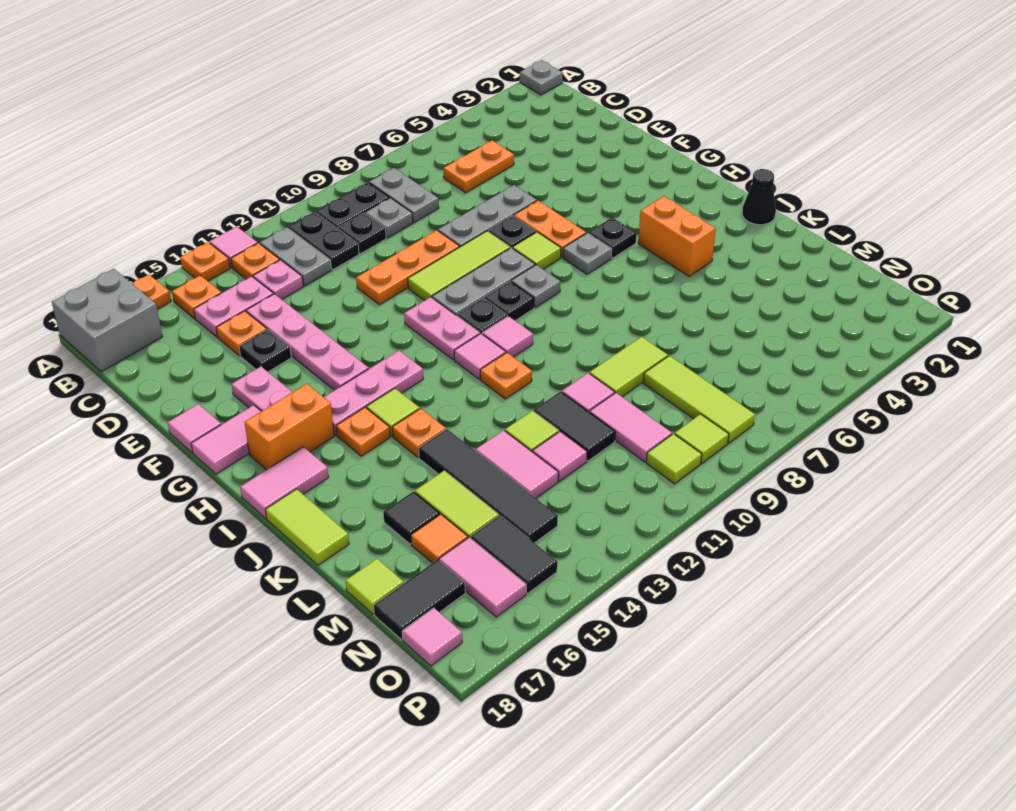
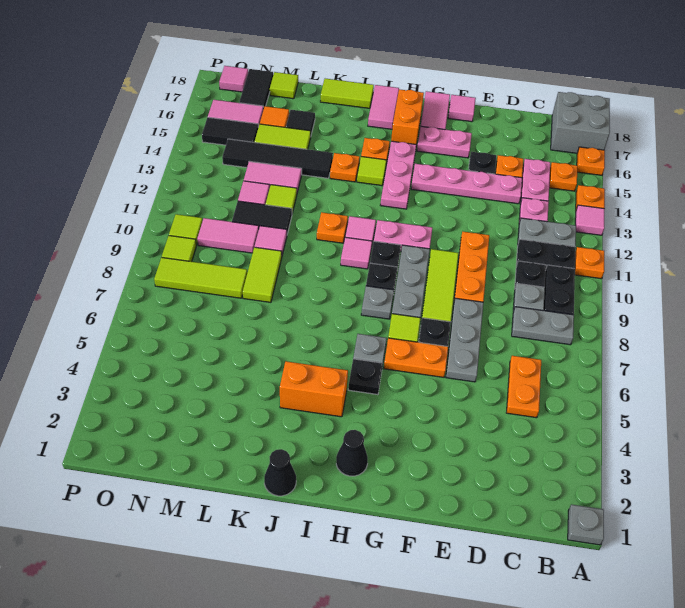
orange 1x1 plate [231,243,280,279] -> orange 1x1 plate moved to [575,247,604,279]
none -> black 1x1 cone [336,430,368,476]

